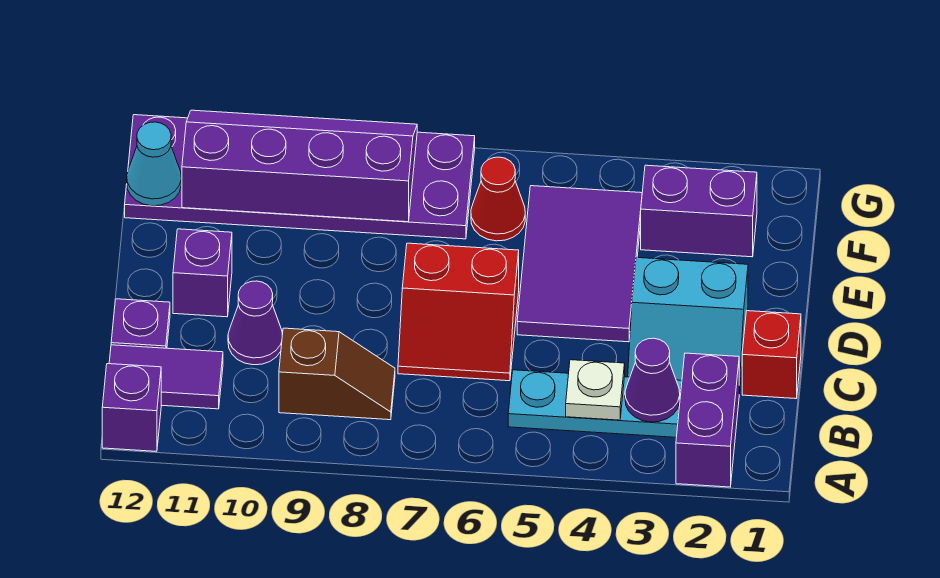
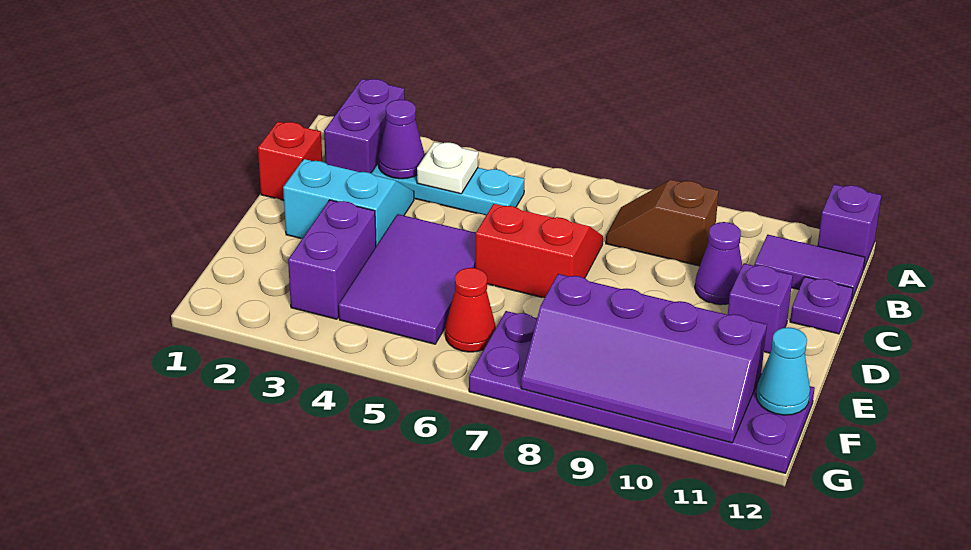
purple 1x2 brick [641,165,757,257] -> purple 1x2 brick turned to [288,200,376,319]

